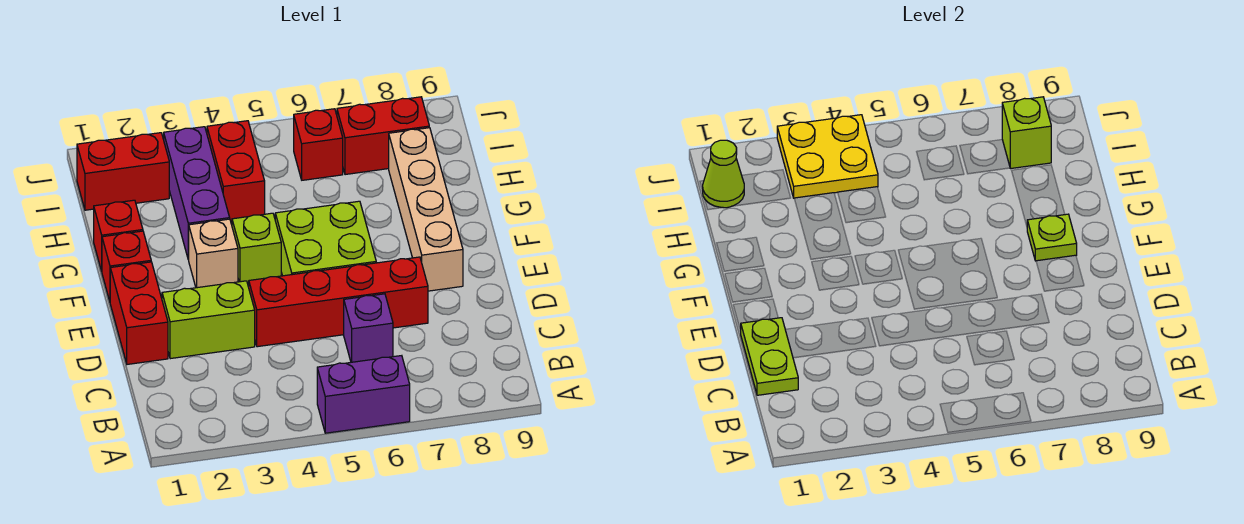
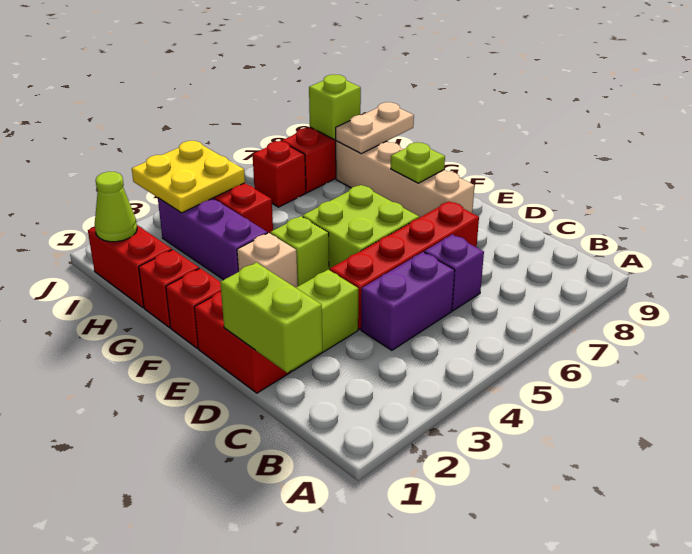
purple 1x2 brick [317,356,410,433] -> purple 1x2 brick moved to [361,252,455,350]
lime 1x2 plate [741,318,798,395] -> lime 1x2 brick [220,262,322,373]
none -> tan 1x2 plate [336,102,414,154]
red 1x2 brick [77,133,169,210] -> red 1x2 brick turned to [88,225,172,308]

